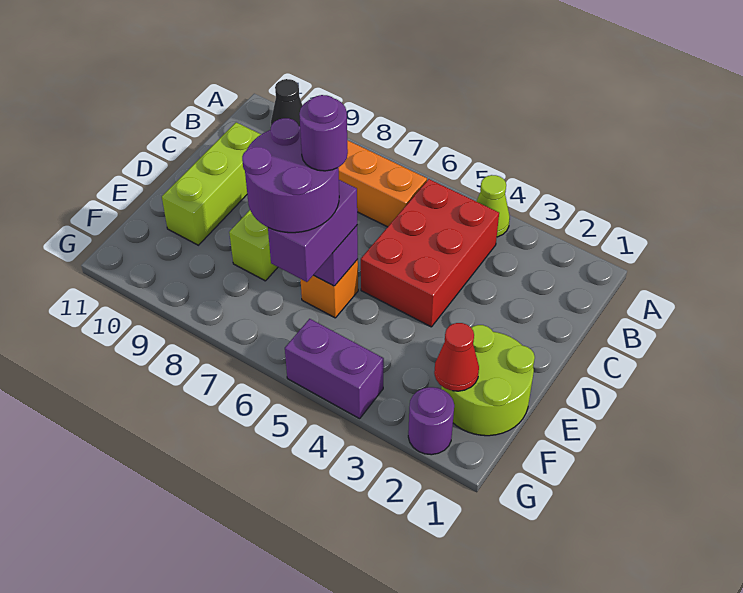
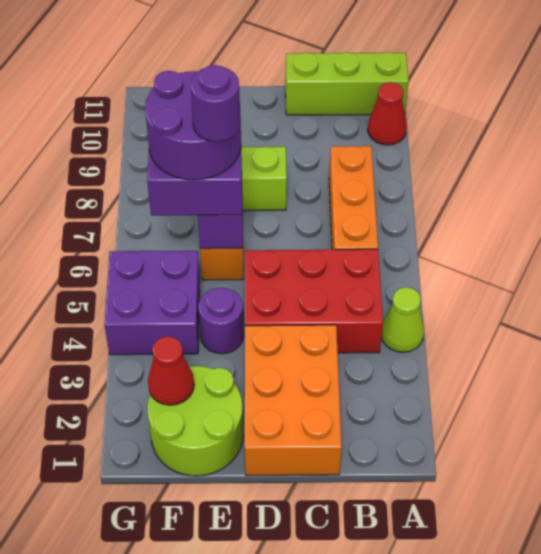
black 1x1 cone [271,79,303,126] -> red 1x1 cone [368,82,407,145]
none -> orange 2x3 brick [245,325,342,476]
lime 1x3 brick [162,122,261,245] -> lime 1x3 brick moved to [286,52,409,115]
purple 1x1 round brick [408,387,454,455] -> purple 1x1 round brick moved to [199,288,244,354]
purple 1x2 brick [285,319,384,419] -> purple 2x2 brick [104,251,200,355]

